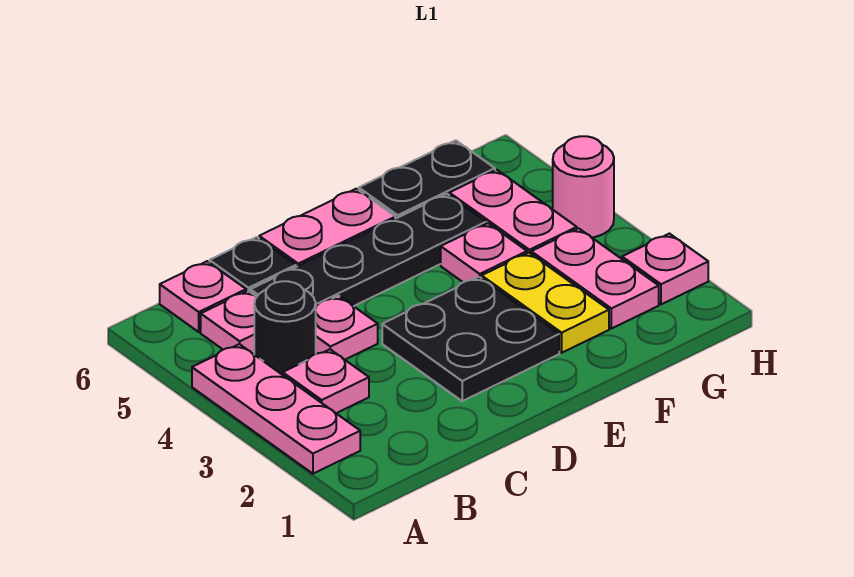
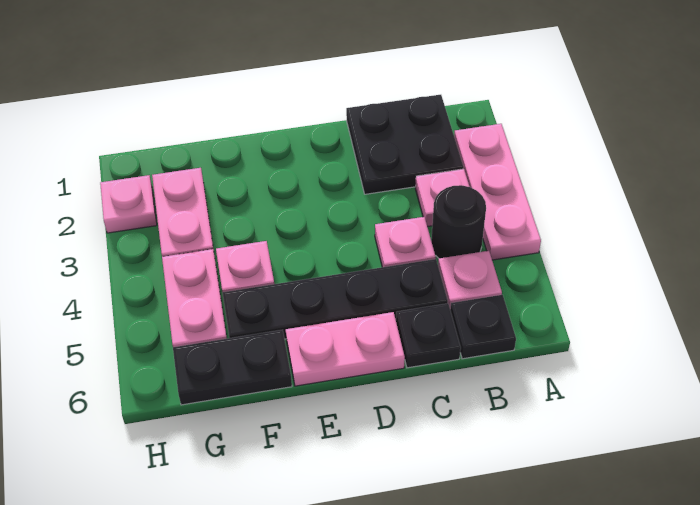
pink 1x1 plate [160,261,246,332] -> black 1x1 plate [450,295,516,359]
black 2x2 plate [382,277,559,401] -> black 2x2 plate moved to [346,95,463,194]
yellow 1x2 plate [482,253,609,353] -> none
pink 1x1 round brick [553,136,614,238] -> none

